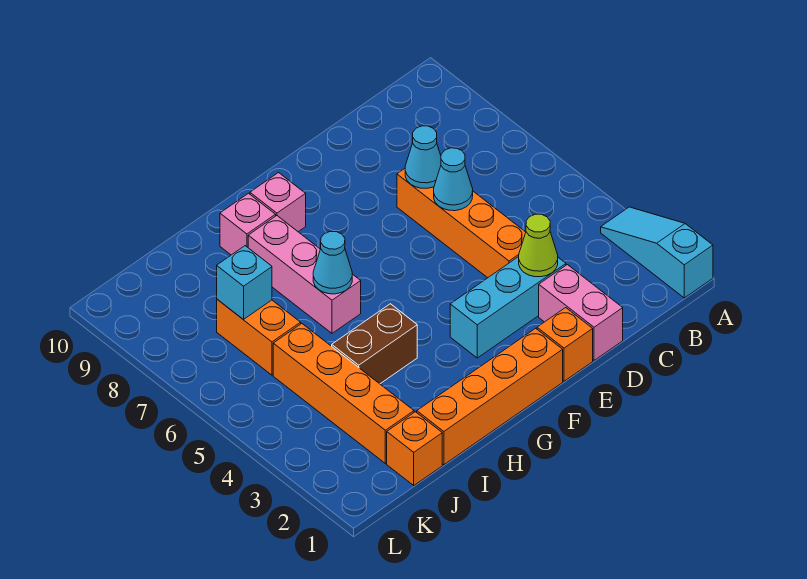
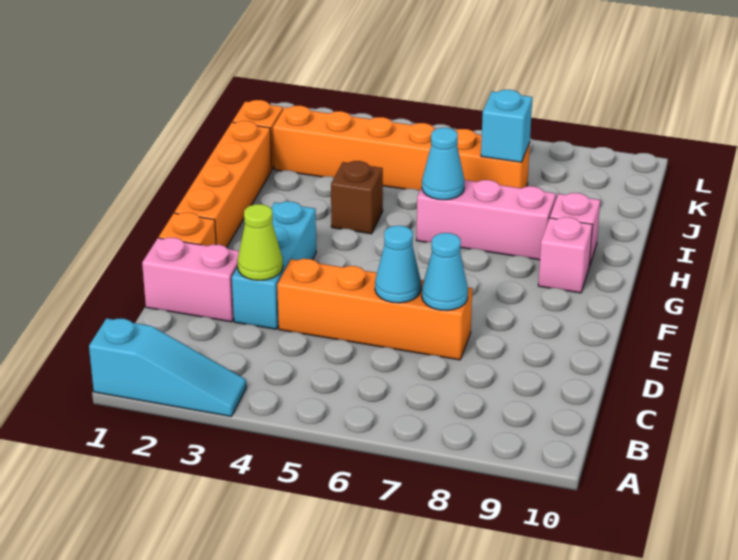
brown 1x2 brick [332,304,417,384] -> brown 1x1 brick [331,161,383,234]

